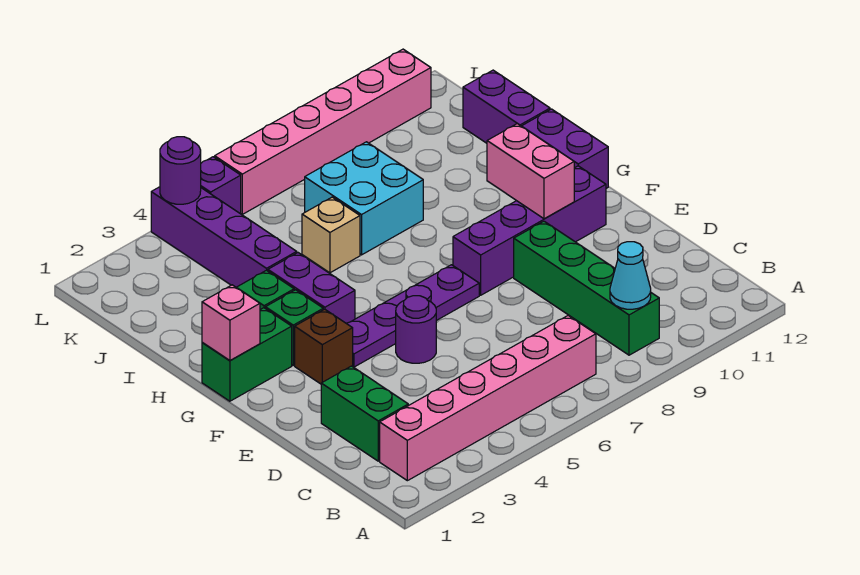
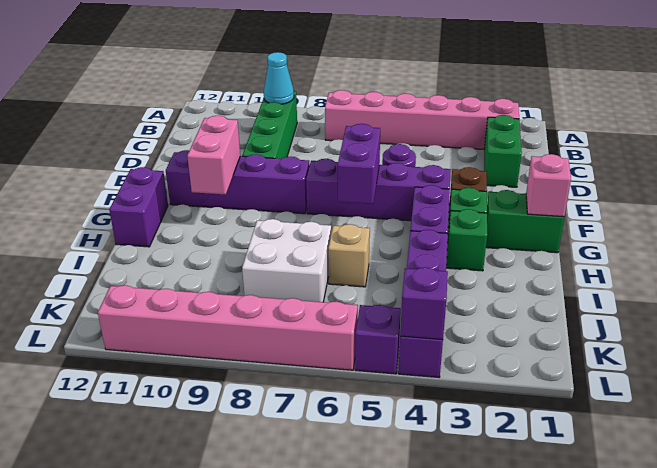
purple 1x4 plate [346,265,479,367] -> purple 1x4 brick [306,159,451,221]
cyan 2x2 brick [305,142,423,255] -> white 2x2 brick [242,219,331,302]
purple 1x2 brick [463,70,550,143] -> purple 1x2 brick moved to [338,124,380,204]
purple 1x1 round brick [160,137,201,204] -> purple 1x1 brick [400,267,448,340]

